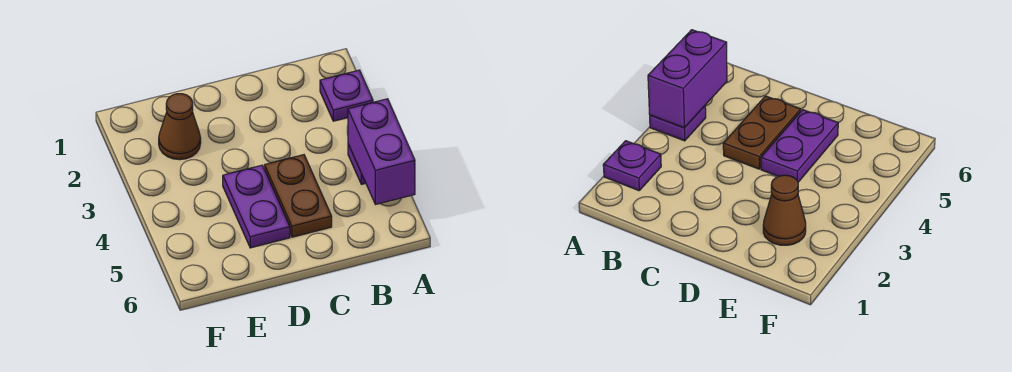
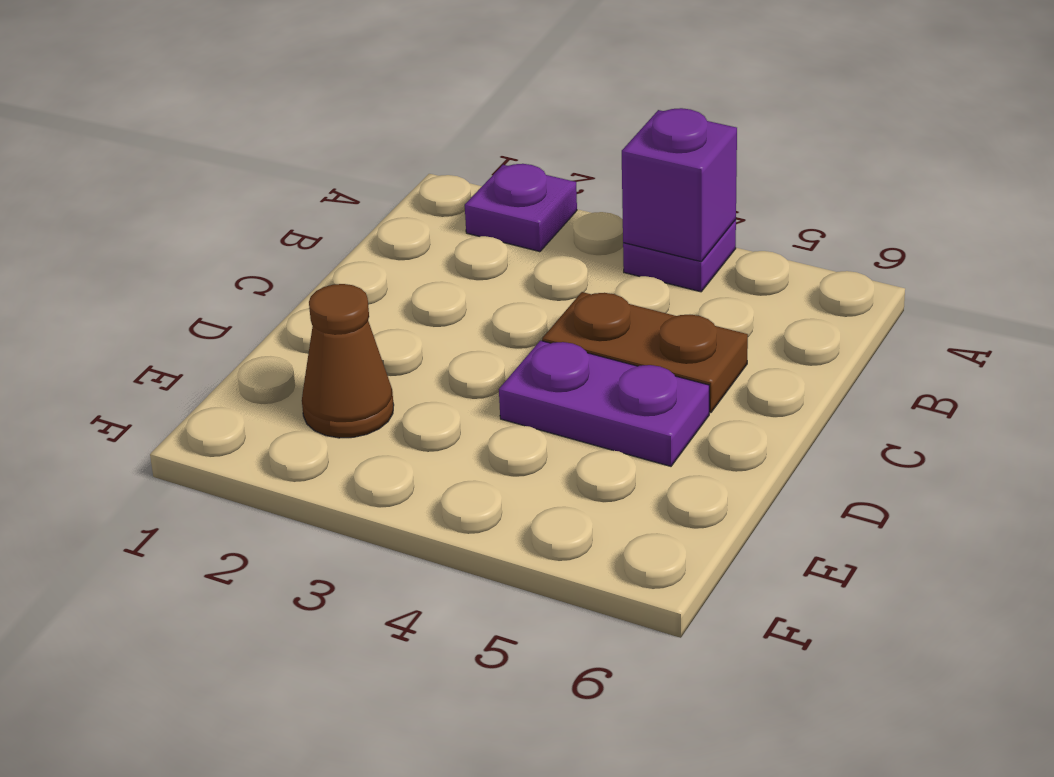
purple 1x2 brick [348,99,415,205] -> purple 1x1 brick [622,108,737,262]

